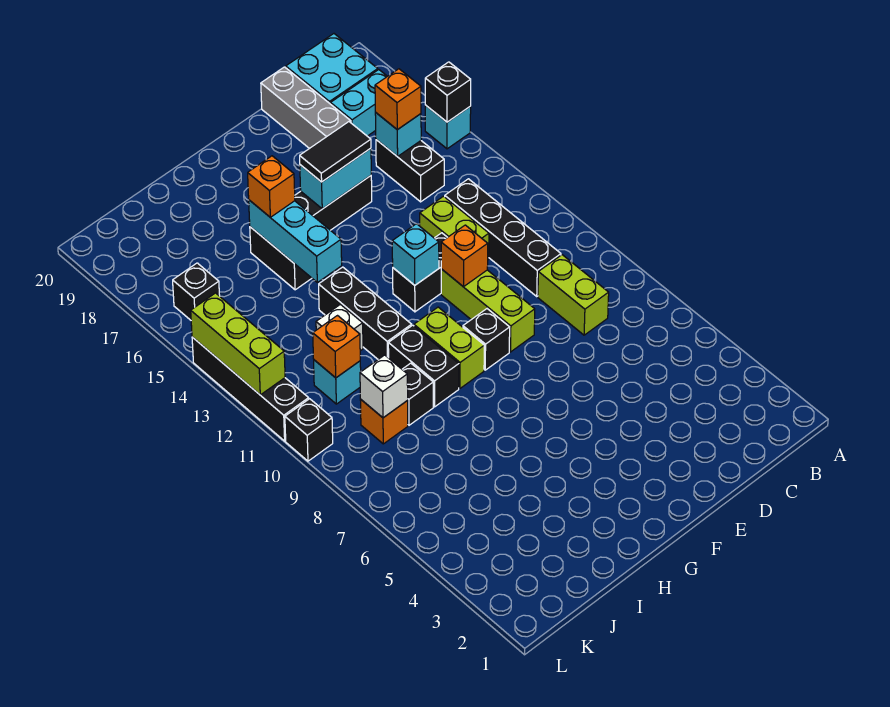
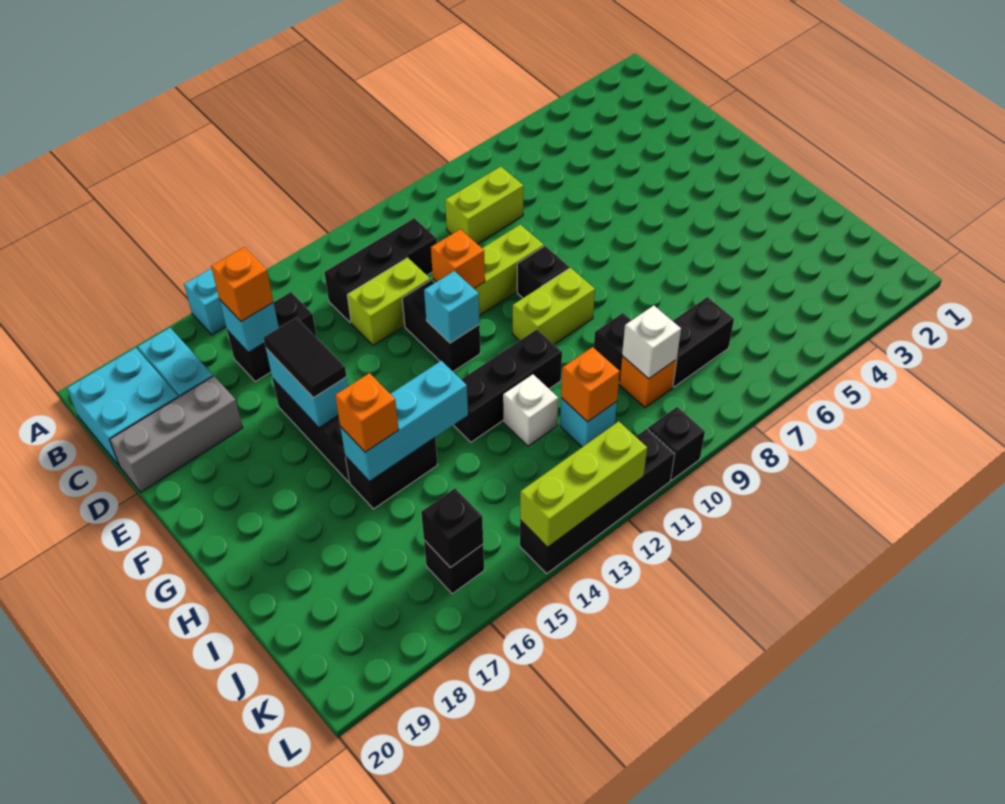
black 1x1 brick [425,62,471,122] -> black 1x1 brick moved to [421,488,483,568]
black 1x4 brick [445,179,561,296] -> black 1x3 brick [324,218,437,323]
black 1x2 brick [388,325,459,407] -> black 1x2 brick moved to [673,297,734,387]

